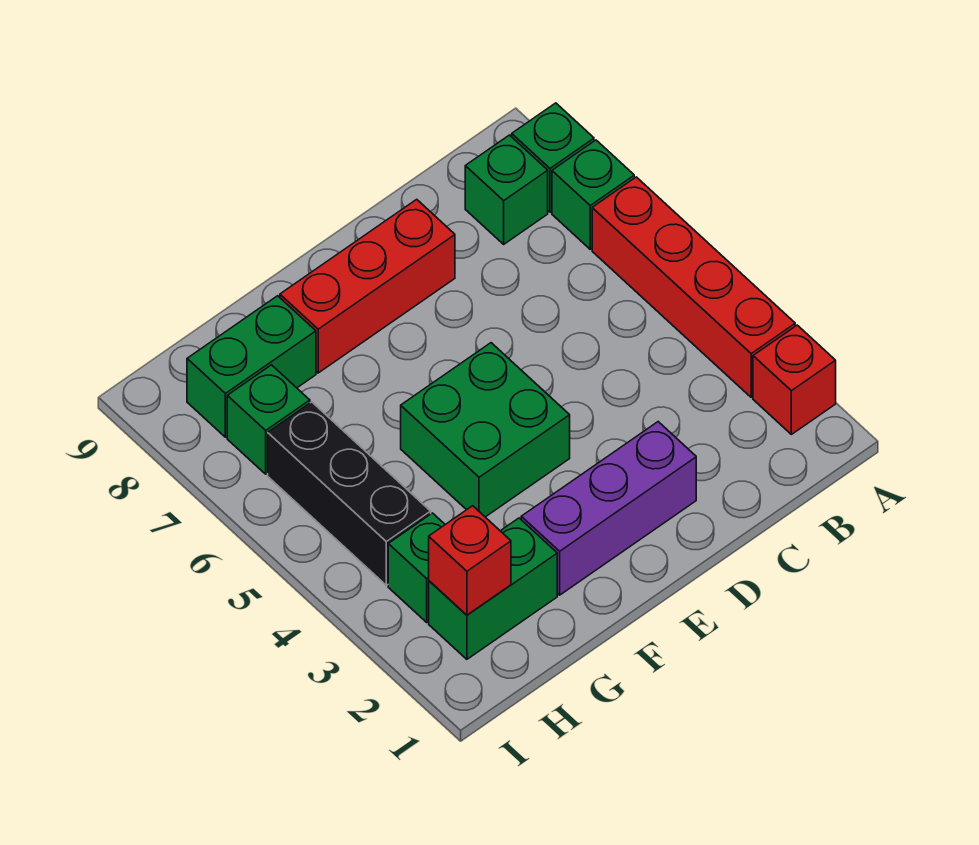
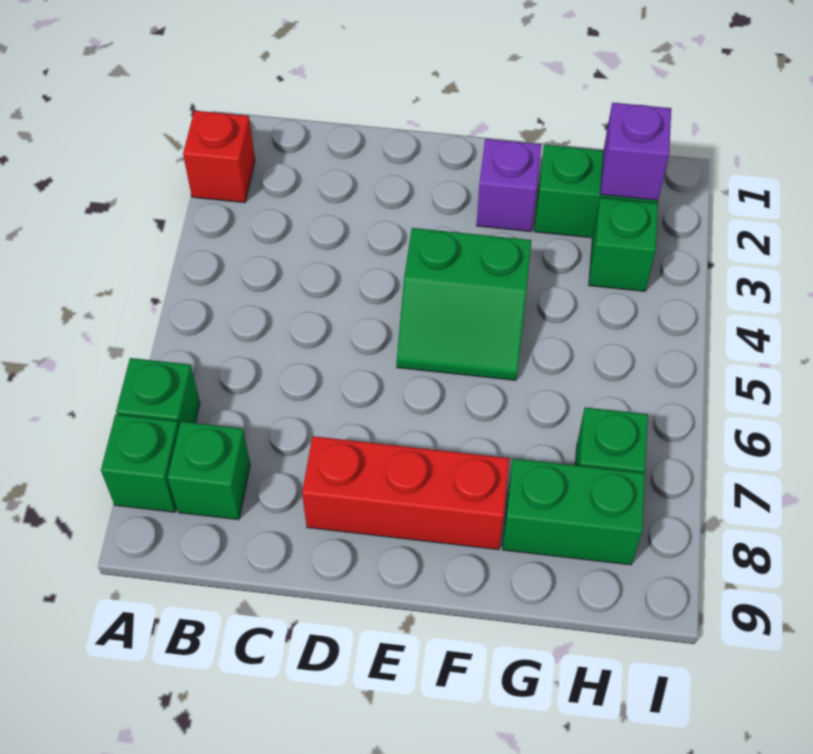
red 1x4 brick [592,177,795,397] -> none
purple 1x3 brick [521,422,696,595] -> purple 1x1 brick [477,139,541,232]
green 2x2 brick [401,343,570,517] -> green 2x2 slope [397,228,532,380]
red 1x1 brick [429,506,511,615] -> purple 1x1 brick [600,103,671,200]
black 1x3 brick [268,402,431,585] -> none

